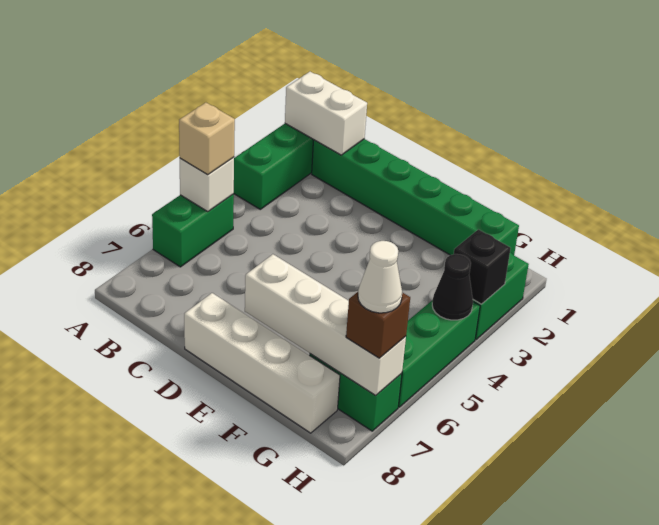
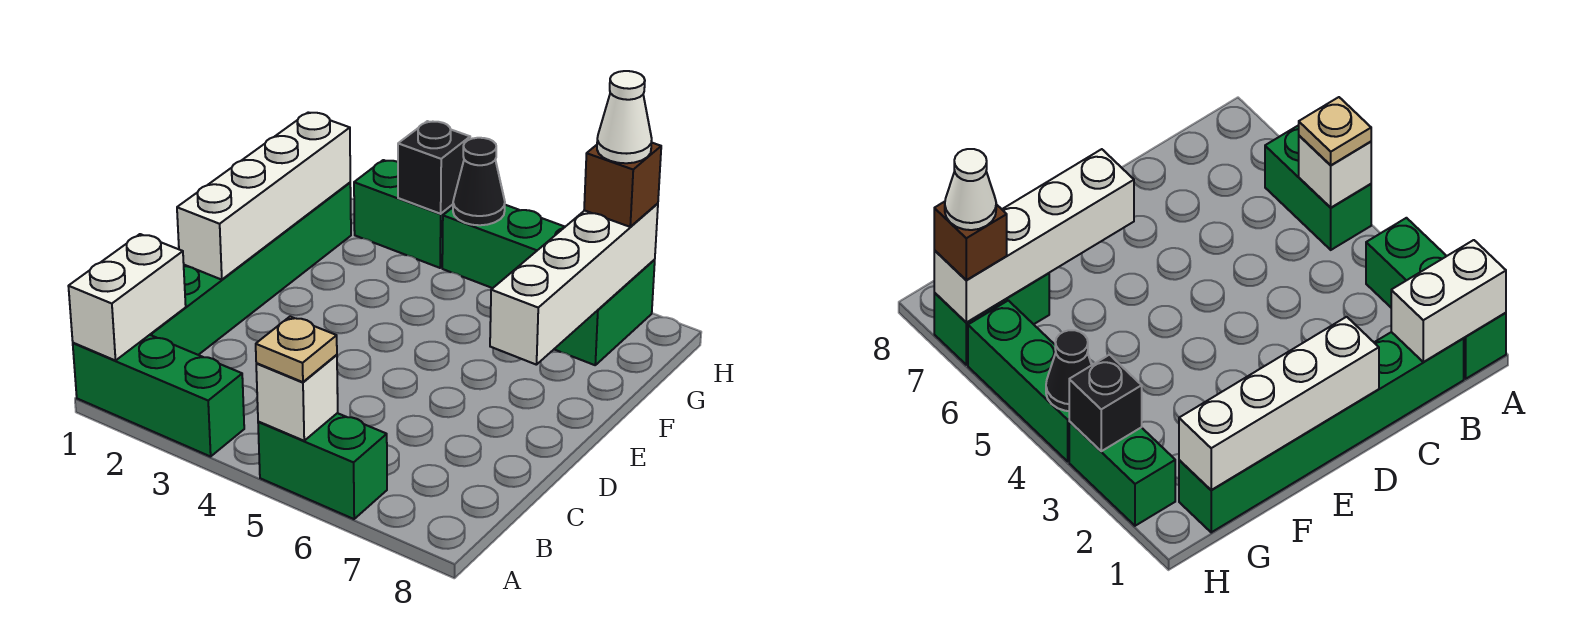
tan 1x1 brick [179,103,235,175] -> tan 1x1 plate [256,317,337,382]
white 1x4 brick [184,293,340,433] -> white 1x4 brick moved to [177,112,350,280]

